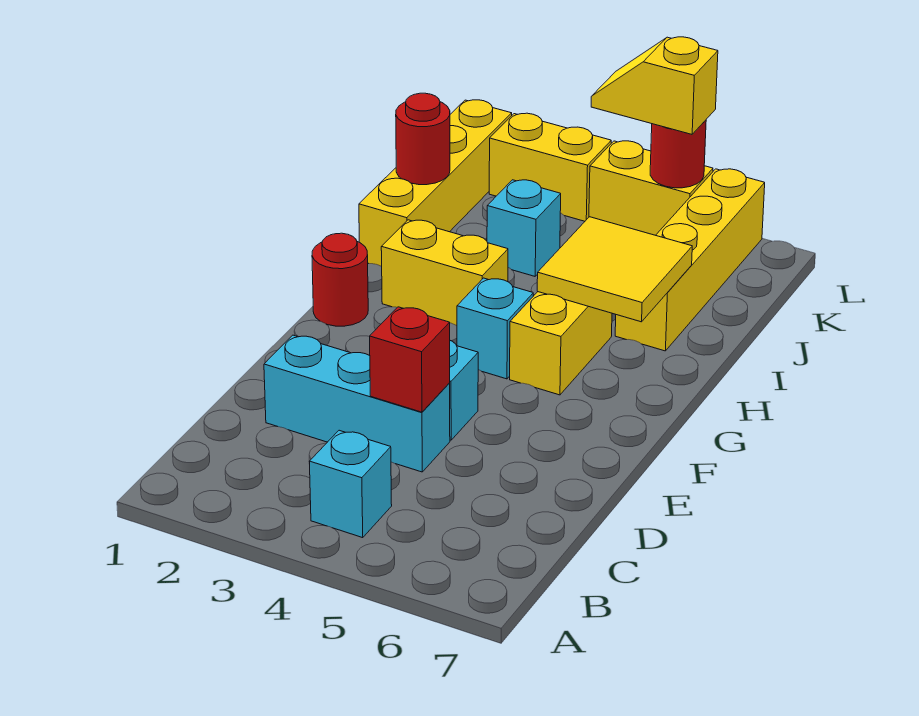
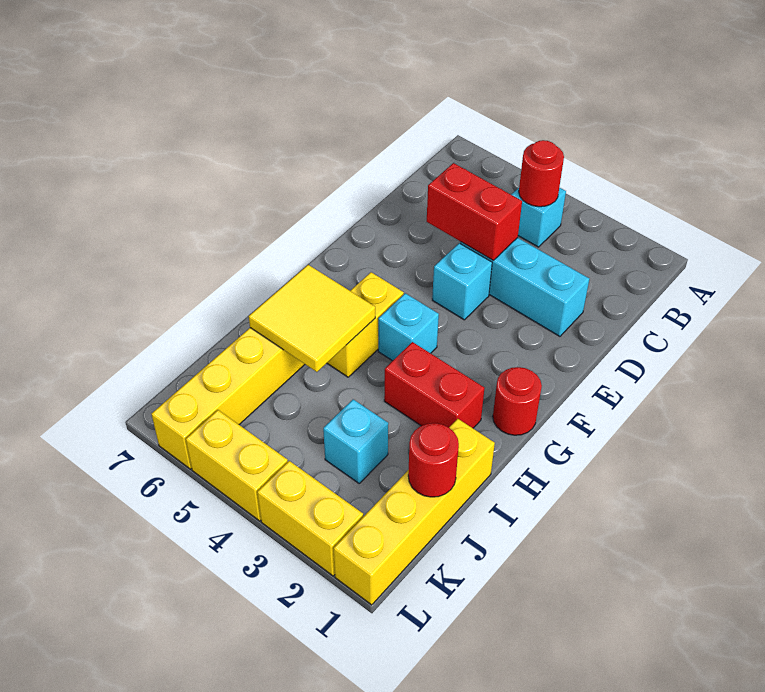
red 1x1 brick [370,307,450,412] -> red 1x2 brick [427,163,522,260]
yellow 1x2 brick [381,220,508,326] -> red 1x2 brick [384,342,484,428]
yellow 1x2 slope [591,37,718,134] -> none
red 1x1 round brick [650,120,706,188] -> red 1x1 round brick moved to [519,140,564,207]

